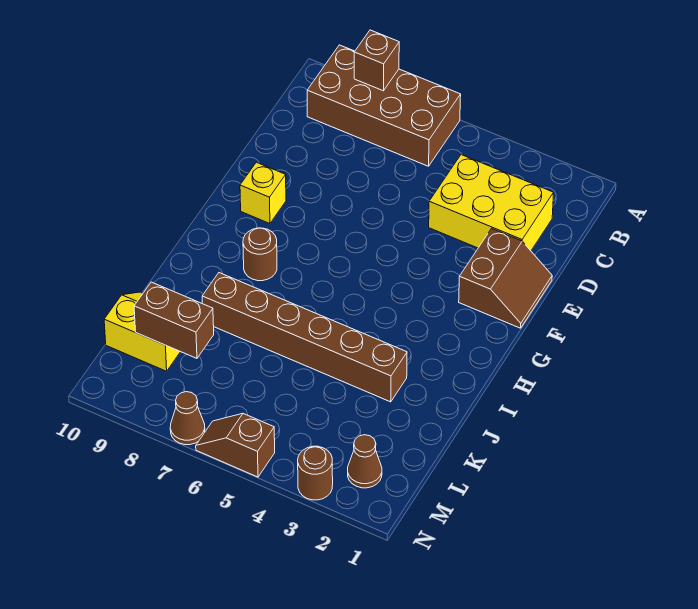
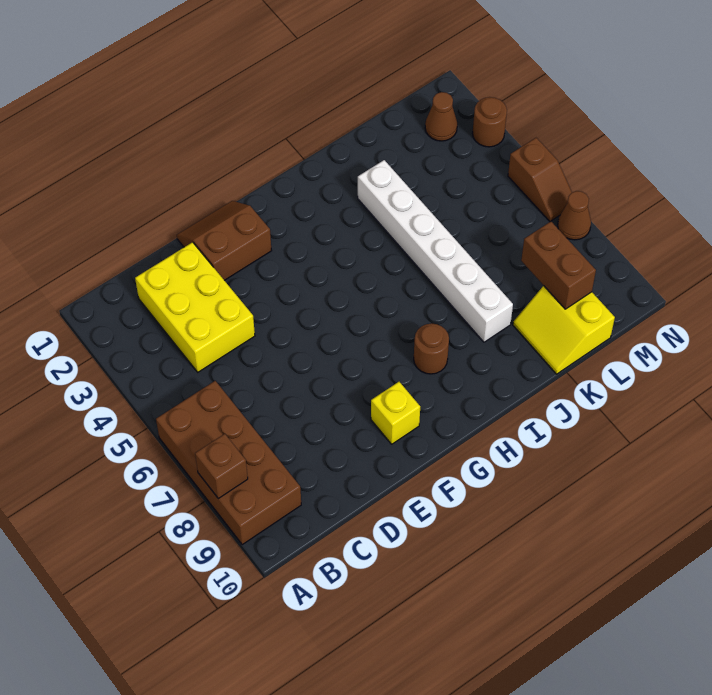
brown 1x6 brick [202,273,407,402] -> white 1x6 brick [358,160,513,342]

